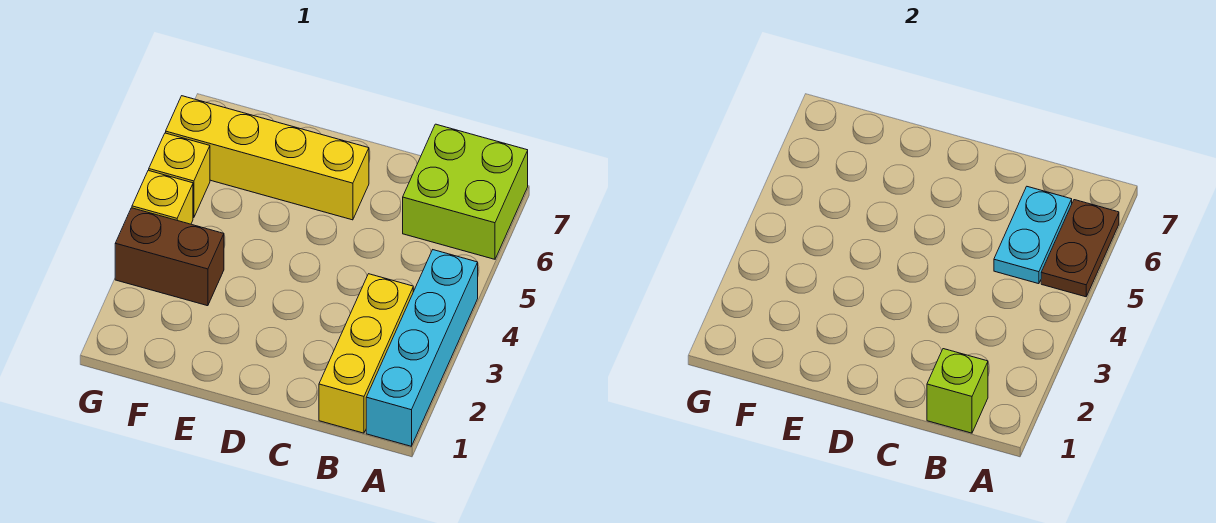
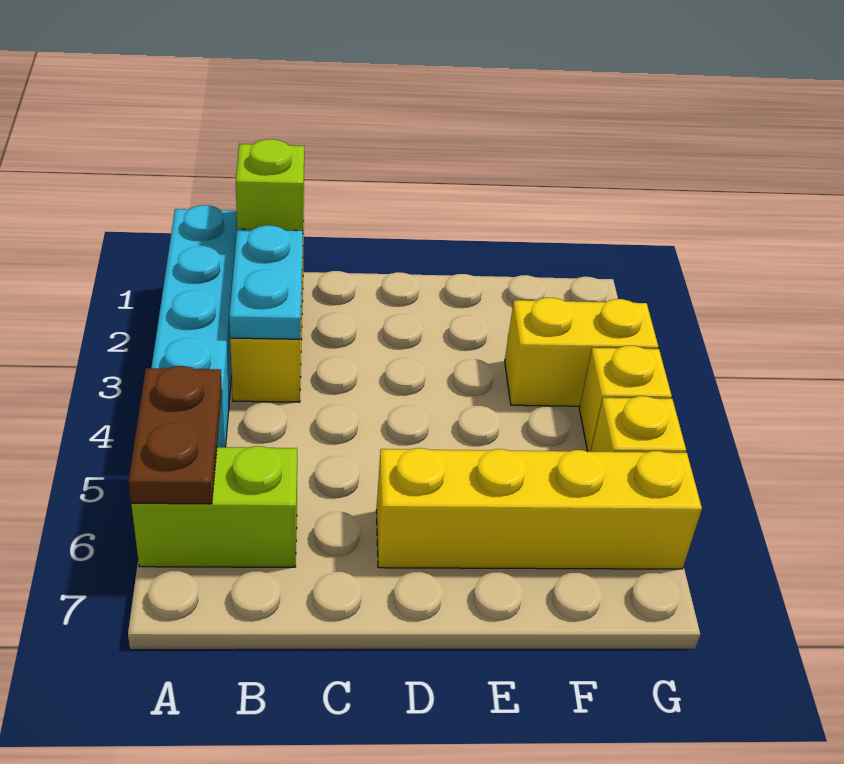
lime 2x2 brick [403,124,528,259] -> lime 1x2 brick [131,446,297,567]
cyan 1x2 plate [994,187,1072,284] -> cyan 1x2 plate moved to [229,225,303,339]
brown 1x2 brick [115,208,224,306] -> yellow 1x2 brick [505,298,658,406]

